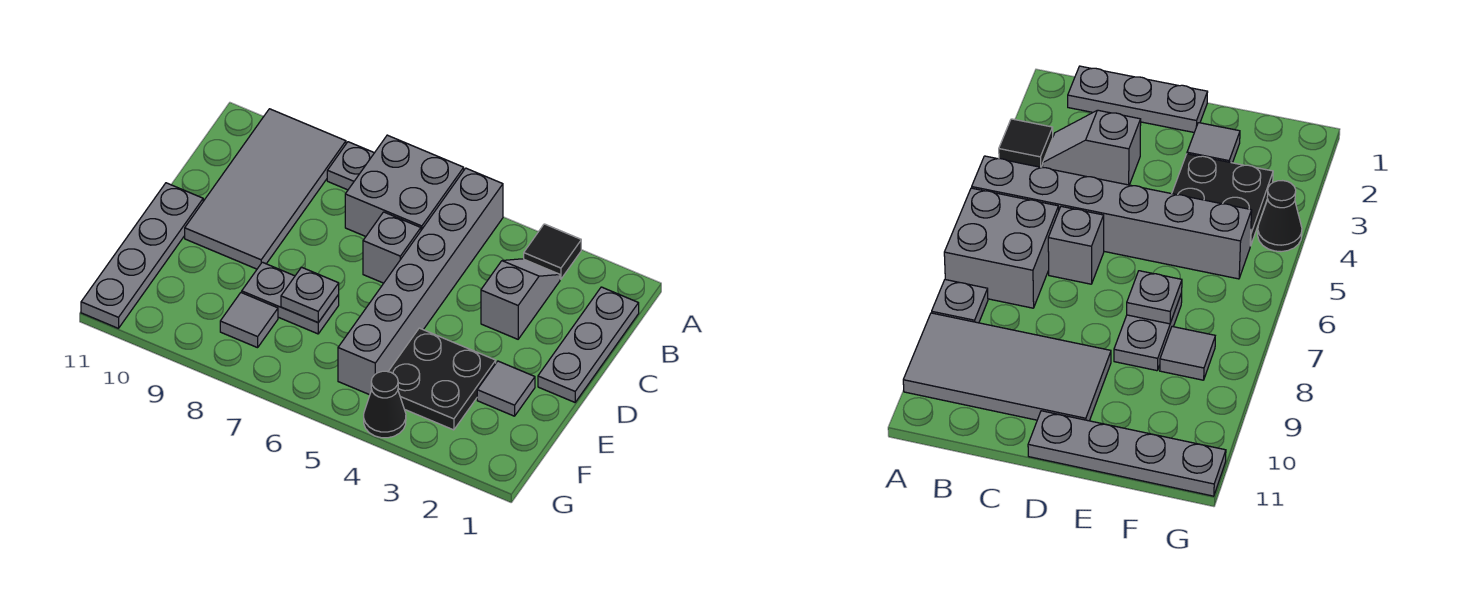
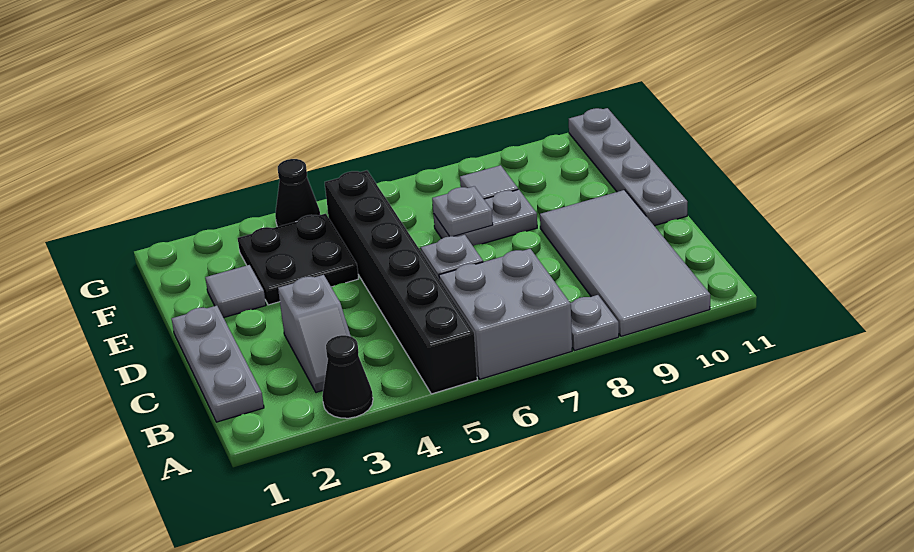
black 1x1 tile [524,224,581,279] -> black 1x1 cone [322,335,373,418]
grey 1x6 brick [338,168,503,395] -> black 1x6 brick [325,170,477,394]

